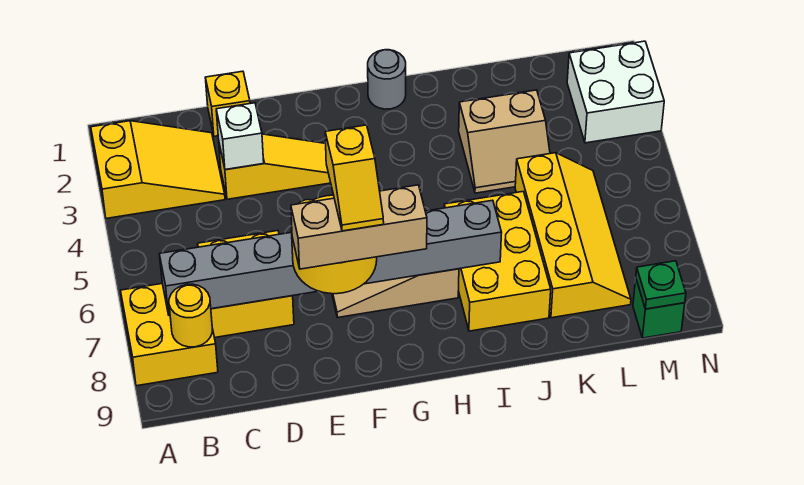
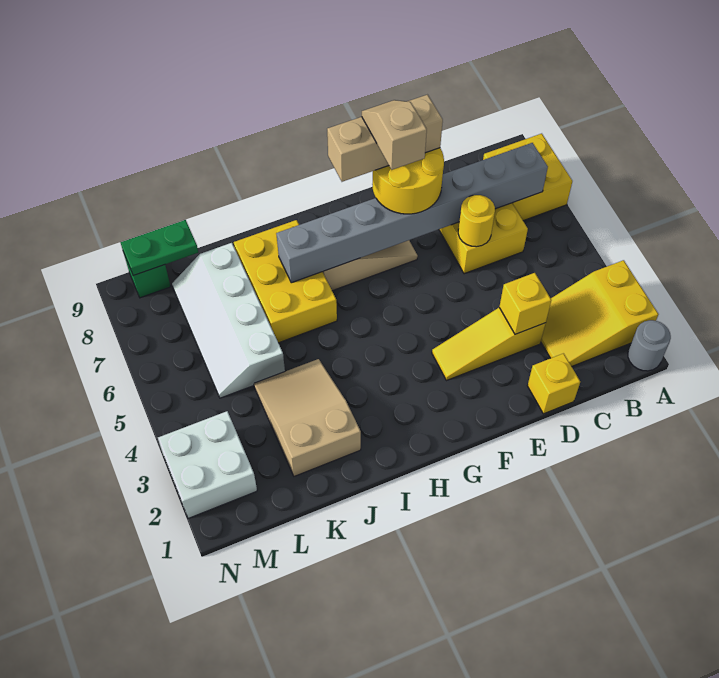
yellow 1x1 round brick [169,284,212,347] -> yellow 1x1 round brick moved to [458,195,495,247]
white 1x1 brick [216,103,264,170] -> yellow 1x1 brick [499,273,551,334]
yellow 1x2 slope [325,125,384,231] -> tan 1x2 slope [362,100,427,170]
grey 1x1 round brick [368,50,406,109] -> grey 1x1 round brick moved to [628,320,671,371]
tan 2x2 slope [459,90,550,193] -> tan 2x3 slope [254,359,361,476]
yellow 2x4 slope [515,153,631,318] -> white 2x4 slope [172,243,285,398]
green 1x1 plate [636,261,686,309] -> green 1x2 plate [120,220,198,276]

